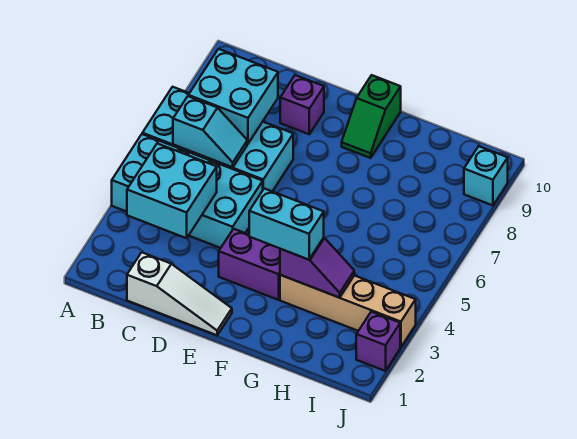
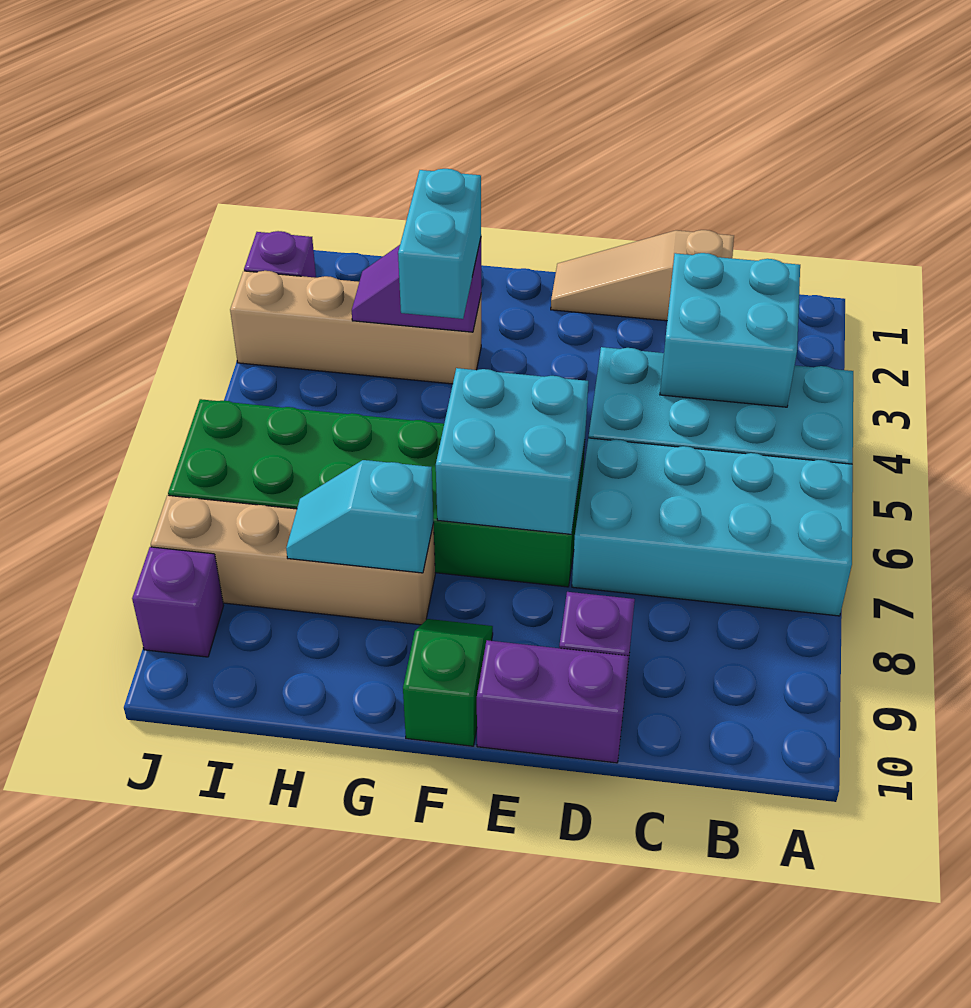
cyan 1x2 slope [173,96,247,167] -> cyan 1x2 slope moved to [286,460,433,573]
cyan 2x2 brick [188,49,278,144] -> cyan 2x2 brick moved to [436,368,588,534]
white 1x3 slope [127,252,232,335] -> tan 1x3 slope [551,230,734,321]
purple 1x2 brick [219,229,280,300] -> purple 1x2 brick moved to [477,640,629,763]
none -> green 2x6 brick [168,399,585,587]
cyan 1x2 brick [249,188,324,260] -> cyan 1x2 brick turned to [398,169,481,319]
none -> tan 1x4 brick [151,495,435,625]
cyan 1x1 brick [464,146,508,205] -> purple 1x1 brick [132,547,224,657]

